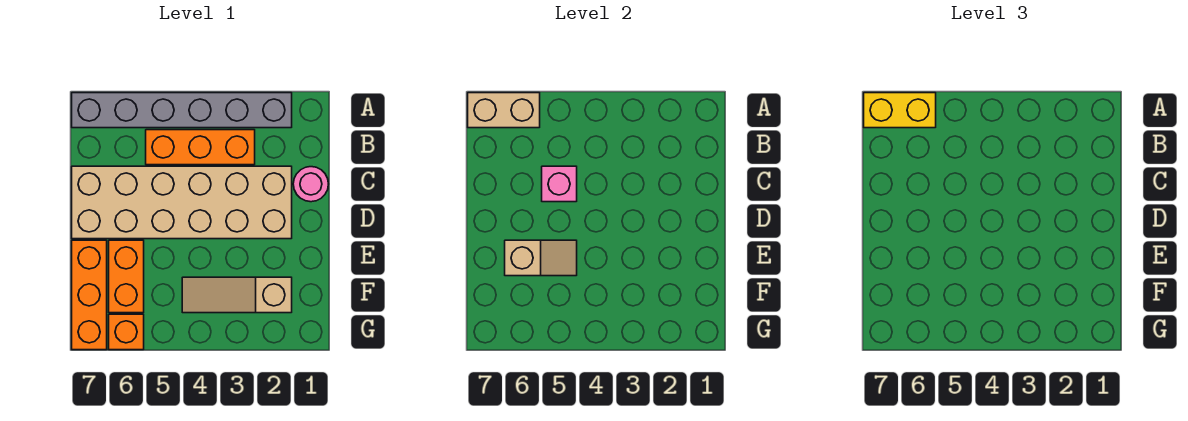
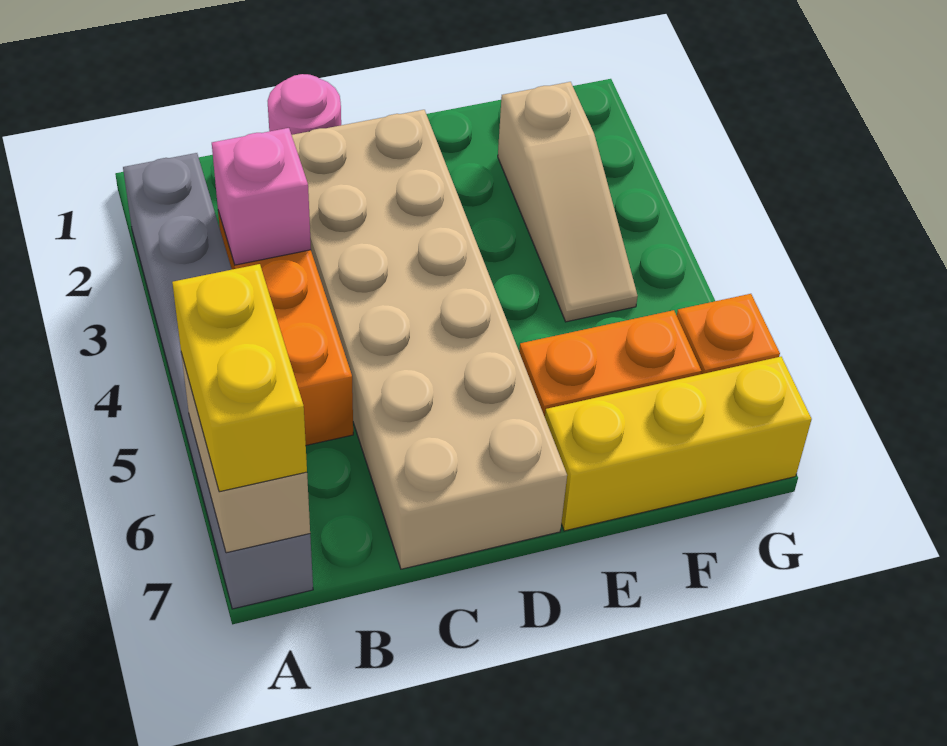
pink 1x1 brick [542,166,577,202] -> pink 1x1 brick moved to [212,128,311,265]
tan 1x2 slope [505,240,577,276] -> none
orange 1x3 brick [72,240,107,350] -> yellow 1x3 brick [545,357,812,531]

